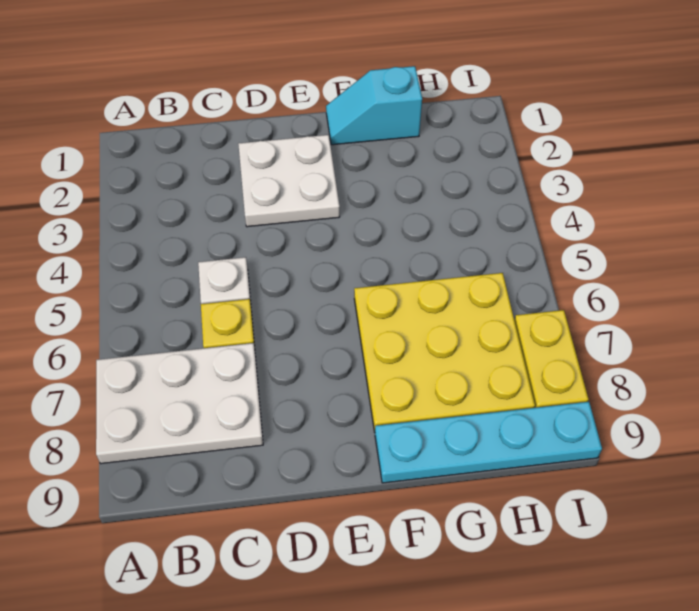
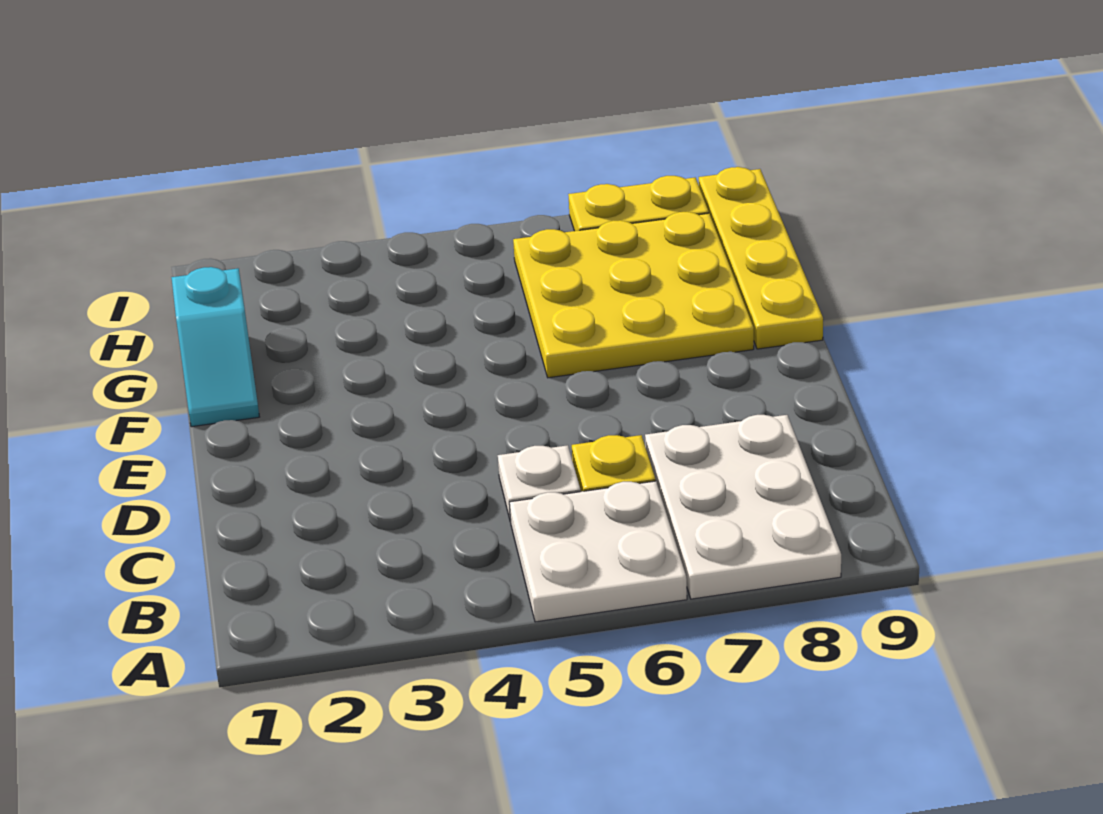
white 2x2 plate [238,135,340,227] -> white 2x2 plate moved to [509,481,687,622]
cyan 1x4 plate [375,402,602,483] -> yellow 1x4 plate [699,167,823,349]

